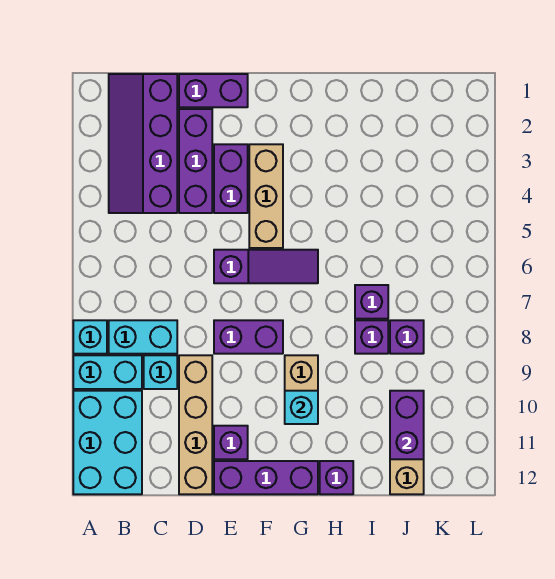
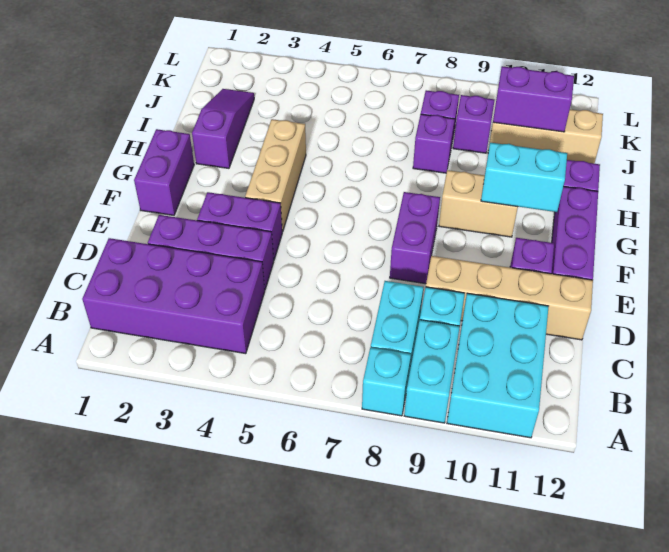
cyan 2x3 brick [73,391,142,494] -> cyan 2x3 brick turned to [447,293,549,438]
purple 2x4 slope [109,74,177,213] -> purple 2x4 brick [82,238,265,354]
purple 1x2 brick [179,74,248,107] -> purple 1x2 brick moved to [134,129,194,215]
purple 1x3 slope [214,250,318,283] -> purple 1x3 slope moved to [192,89,254,168]
tan 1x3 brick [249,144,283,248] -> tan 1x3 brick turned to [245,119,306,232]
cyan 1x1 brick [285,391,318,424] -> cyan 1x2 brick [481,143,567,212]
purple 1x1 brick [355,285,388,319] -> purple 1x1 brick moved to [453,95,495,153]

